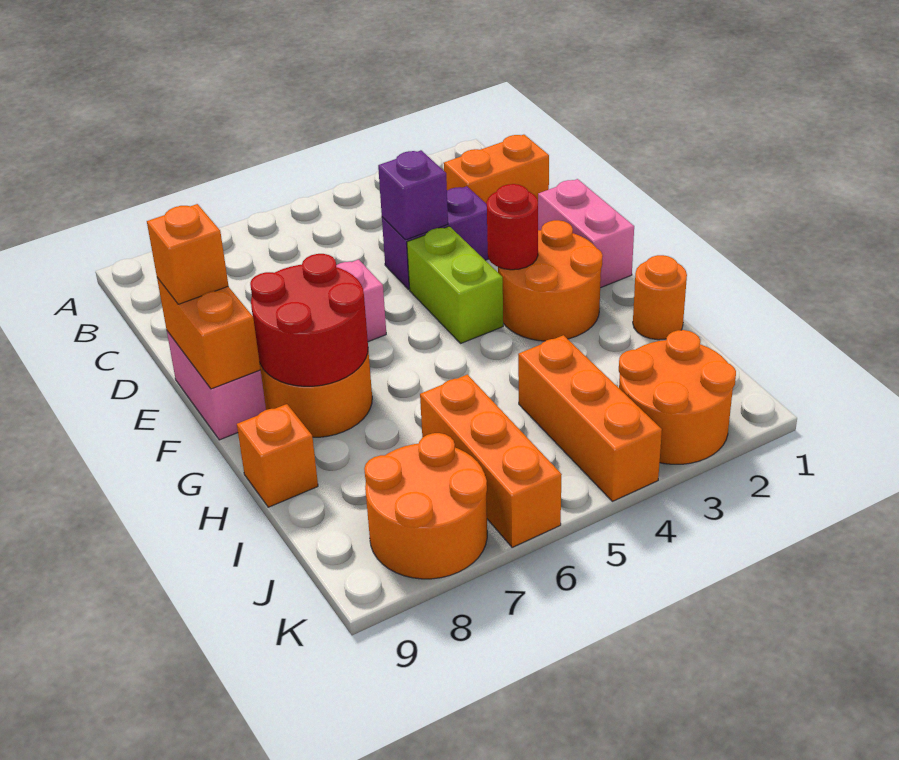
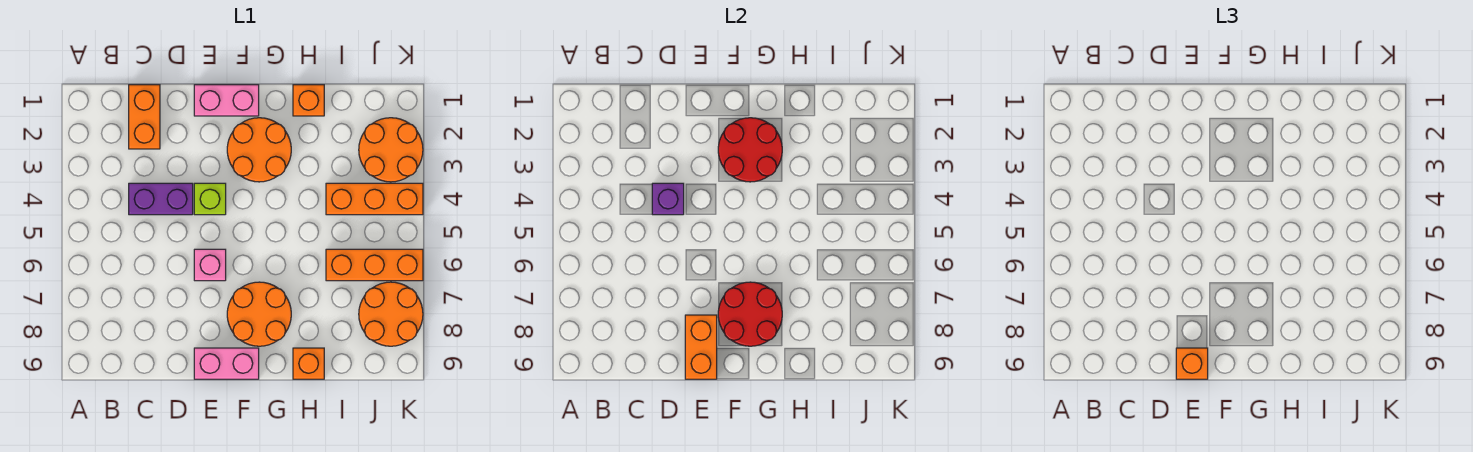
purple 1x2 brick [382,186,488,289] -> purple 1x2 brick turned to [129,183,193,215]
lime 1x2 brick [407,226,503,343] -> lime 1x1 brick [194,183,226,215]
orange 1x2 brick [157,278,261,389] -> orange 1x2 brick turned to [685,315,717,379]
red 1x1 round brick [487,184,538,270] -> red 2x2 round brick [718,118,782,182]
orange 1x1 round brick [633,255,687,340] -> orange 1x1 brick [293,85,324,116]

